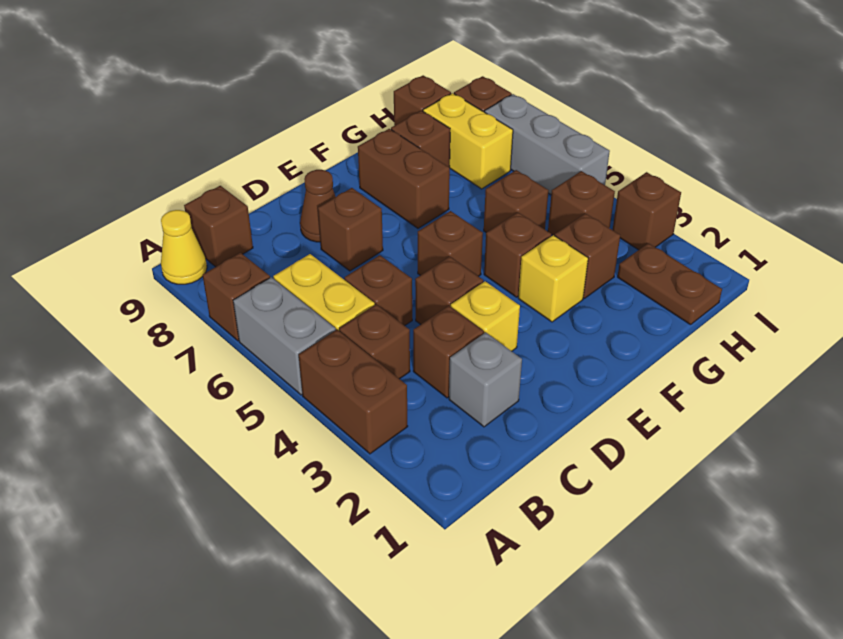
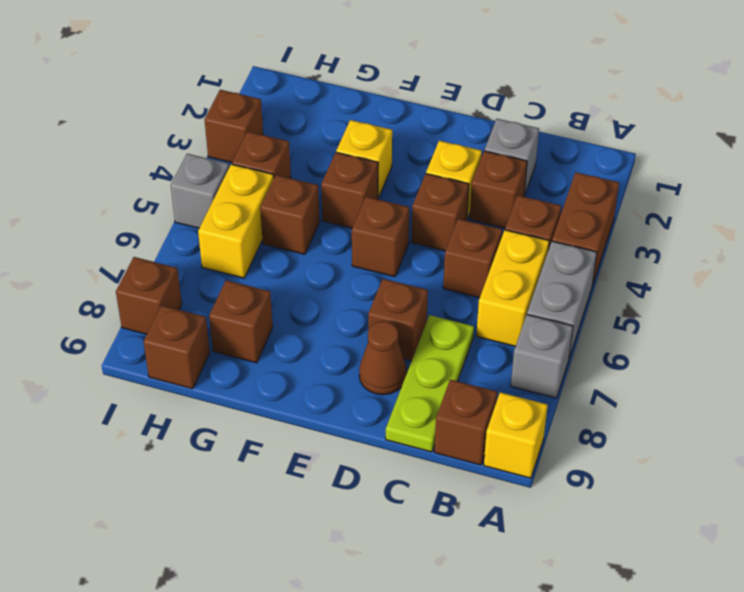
brown 1x1 brick [203,253,270,341] -> grey 1x1 brick [511,315,573,398]
yellow 1x1 cone [161,210,207,284] -> yellow 1x1 brick [484,392,548,478]
none -> lime 1x3 plate [386,315,474,452]
brown 1x2 brick [358,129,450,228] -> none
brown 1x1 brick [555,213,620,298] -> none
brown 1x2 plate [617,243,722,325] -> none
yellow 1x2 brick [423,93,513,189] -> yellow 1x2 brick moved to [198,164,274,278]
grey 1x3 brick [484,94,610,195] -> grey 1x1 brick [171,154,229,228]

